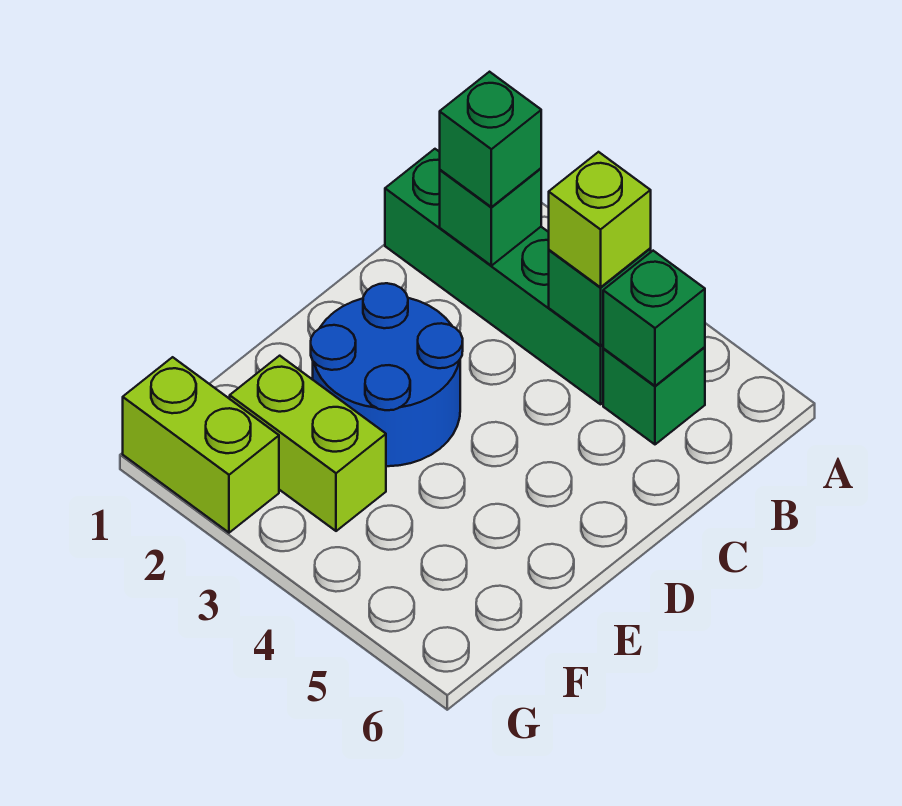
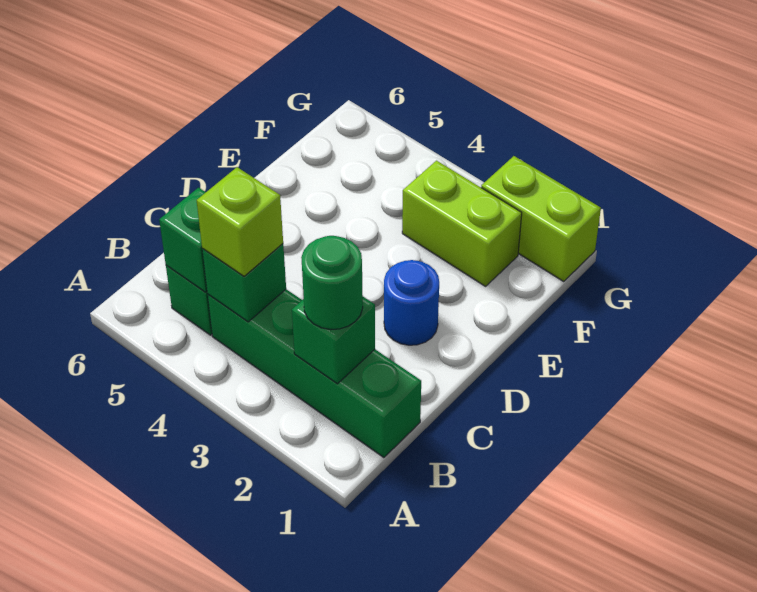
green 1x1 brick [440,72,541,207] -> green 1x1 round brick [301,236,363,330]
blue 2x2 round brick [311,283,463,466] -> blue 1x1 round brick [384,260,439,345]

